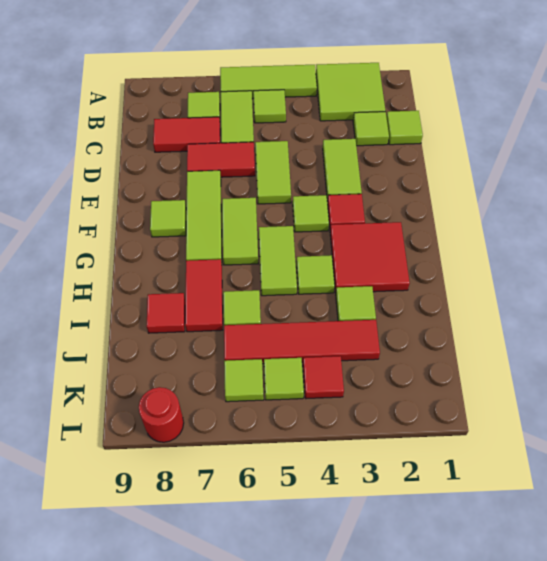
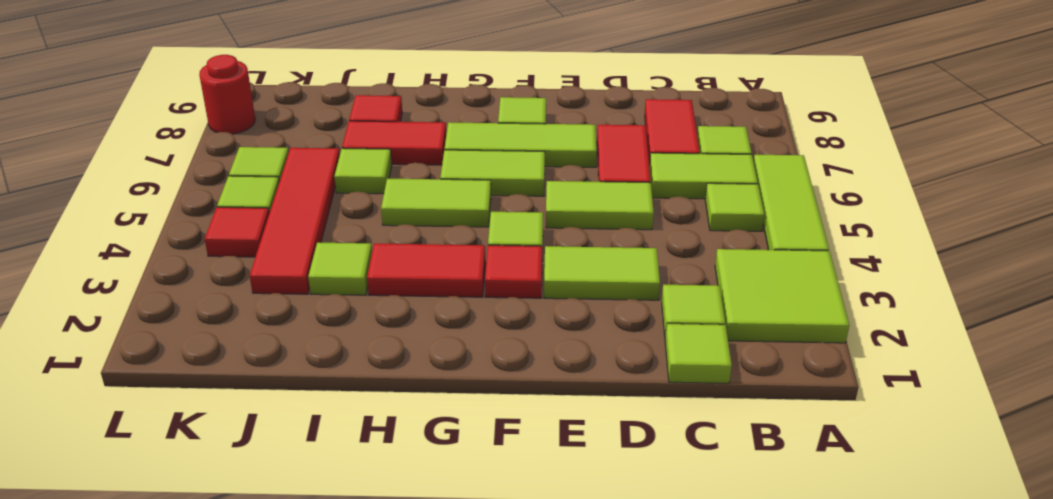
red 2x2 tile [330,222,410,292] -> red 1x2 tile [367,243,486,297]
lime 1x1 tile [297,255,335,294] -> none

